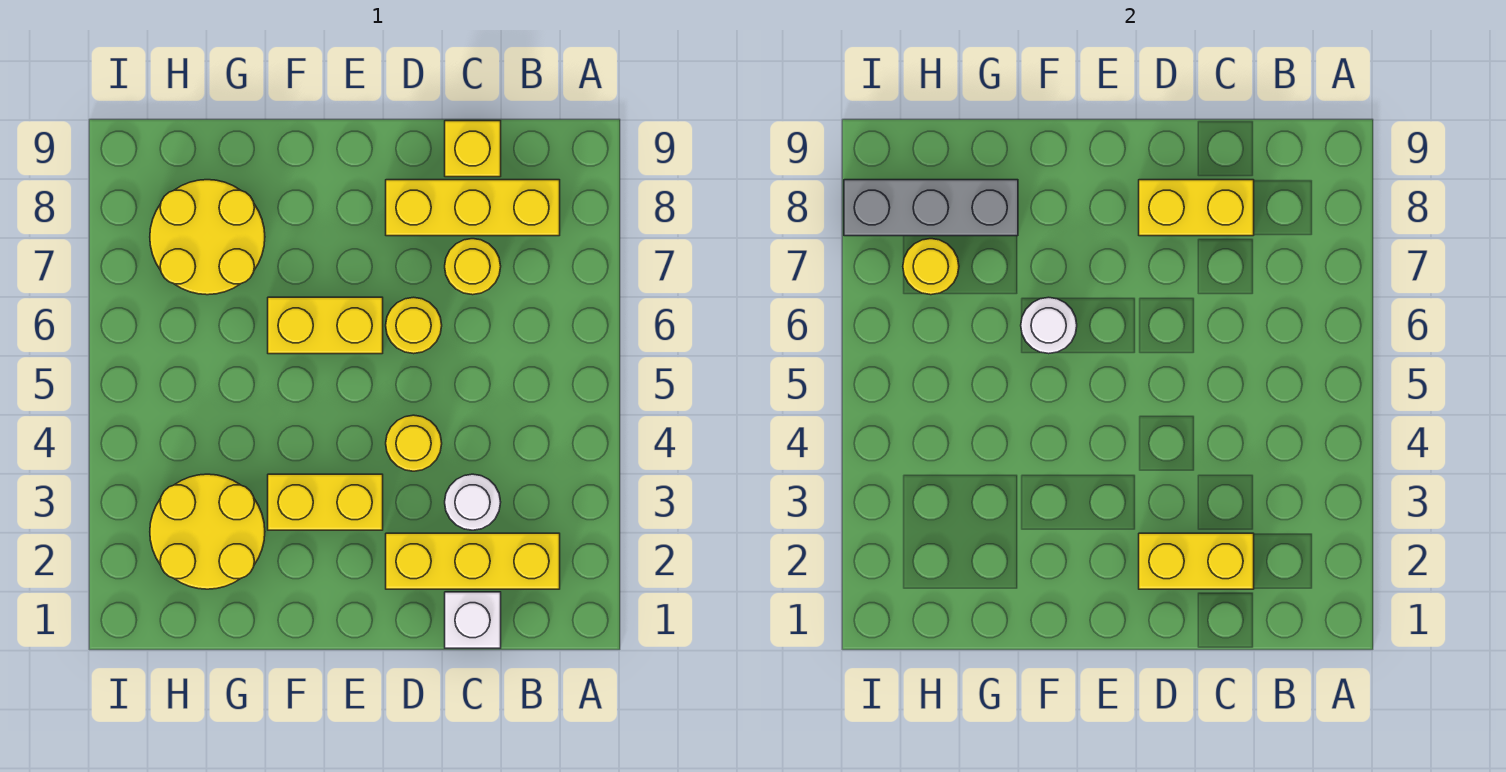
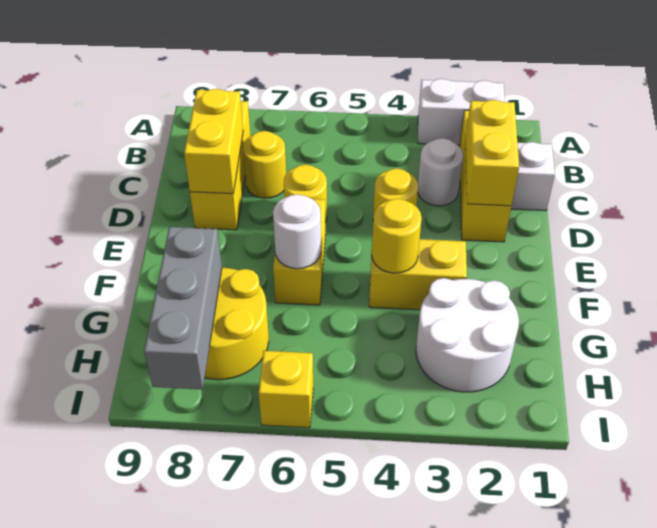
none -> white 1x2 brick [418,79,505,145]
yellow 1x1 brick [445,121,501,177] -> yellow 1x1 brick moved to [259,351,313,428]
yellow 1x2 brick [268,474,383,530] -> yellow 1x2 brick turned to [369,239,467,310]
yellow 2x2 round brick [150,474,265,589] -> white 2x2 round brick [416,278,519,392]
yellow 1x1 round brick [903,239,959,295] -> yellow 1x1 round brick moved to [372,199,422,273]

